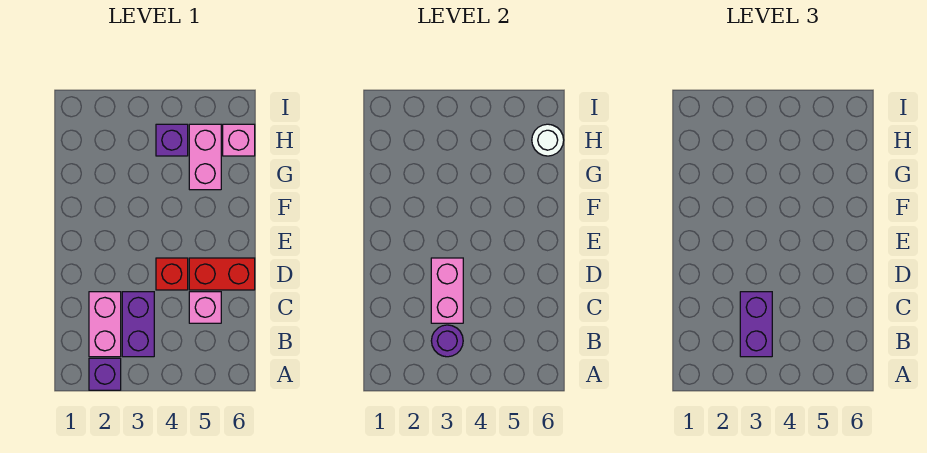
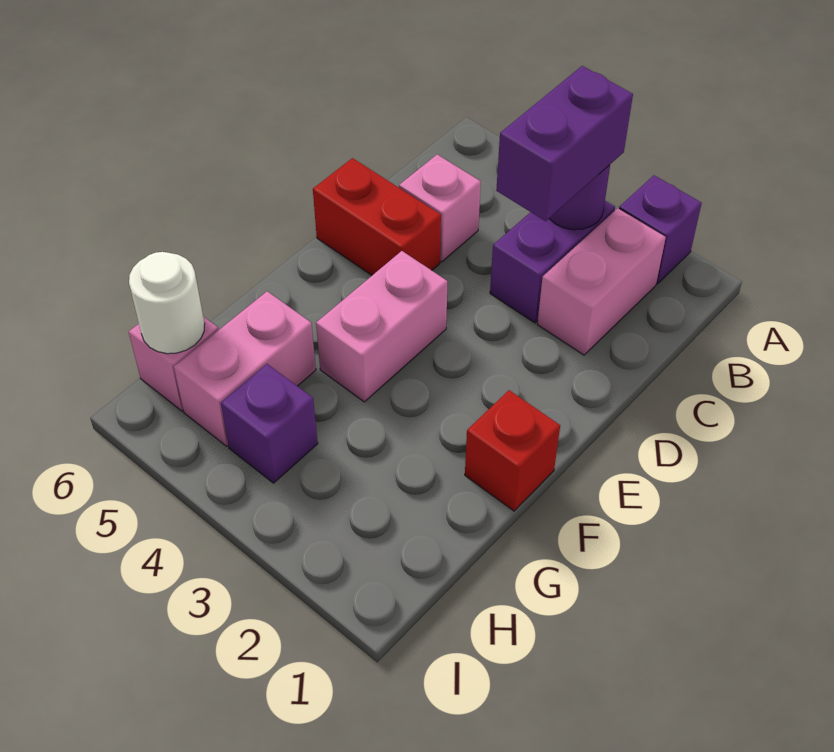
pink 1x2 brick [431,258,463,323] -> pink 1x2 brick moved to [316,251,448,402]
red 1x1 brick [156,258,188,290] -> red 1x1 brick moved to [465,390,560,511]

